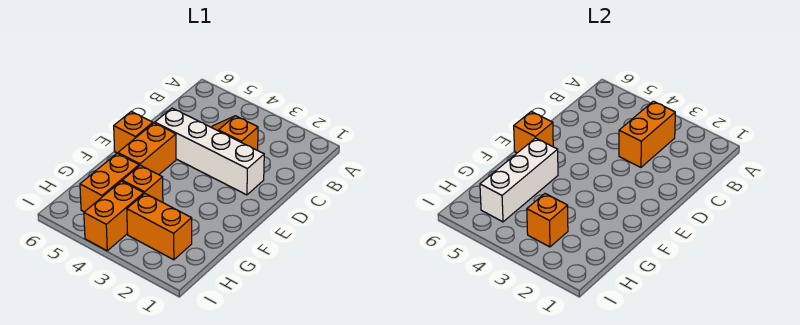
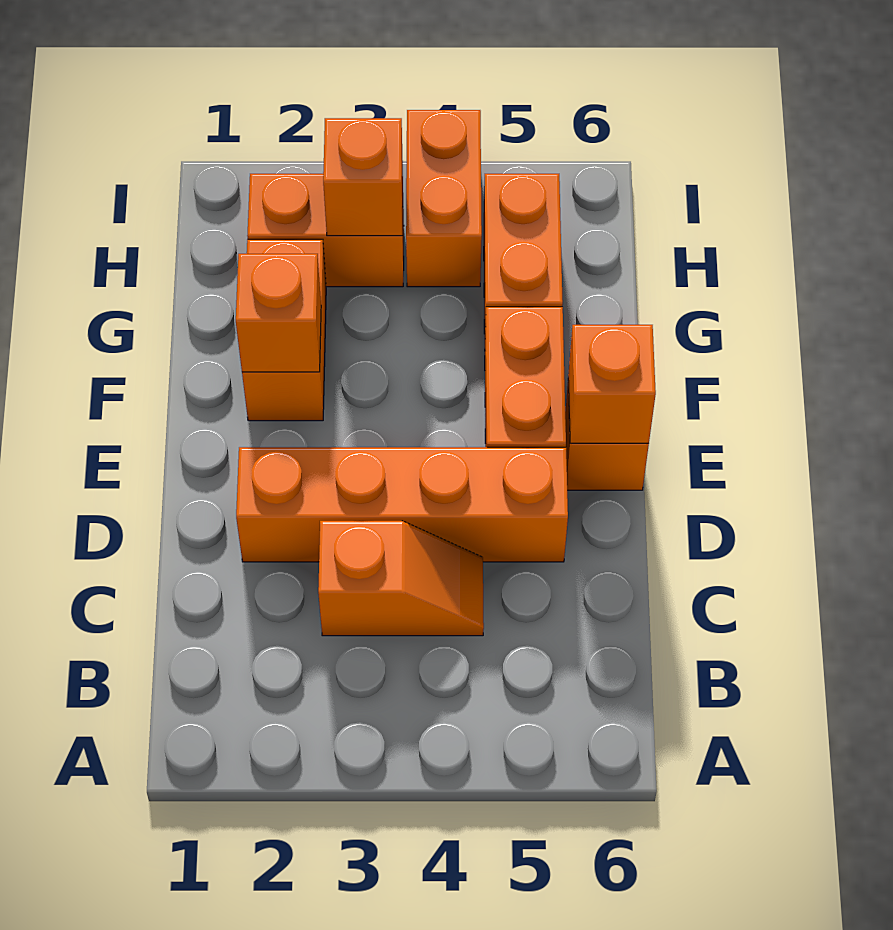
orange 1x2 brick [619,101,675,167] -> orange 1x2 brick moved to [242,239,326,421]
white 1x4 brick [155,108,264,195] -> orange 1x4 brick [236,447,568,562]
white 1x3 brick [480,138,558,222] -> none
orange 1x1 brick [122,165,163,202] -> orange 1x1 brick moved to [236,254,321,372]

